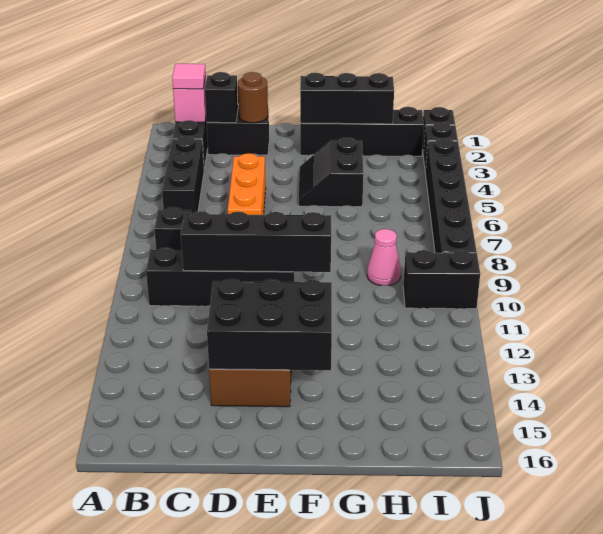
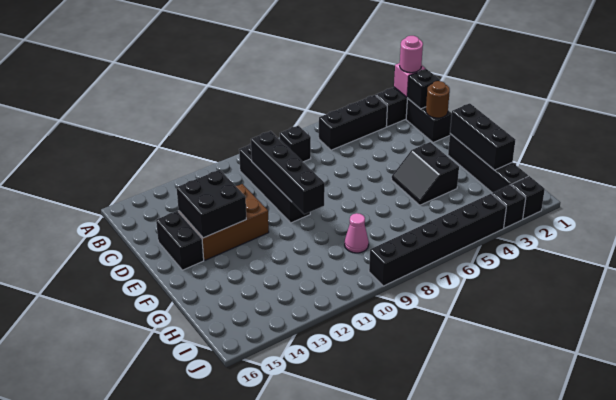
pink 1x1 tile [172,64,206,89] -> pink 1x1 round brick [400,36,423,73]
orange 1x3 brick [228,153,266,215] -> none
black 2x3 brick [207,279,332,370] -> black 2x2 brick [177,170,246,238]
black 2x2 slope [299,138,364,207] -> black 2x2 slope turned to [392,142,459,205]
black 1x2 brick [403,250,480,309] -> black 1x2 brick moved to [156,211,204,270]

